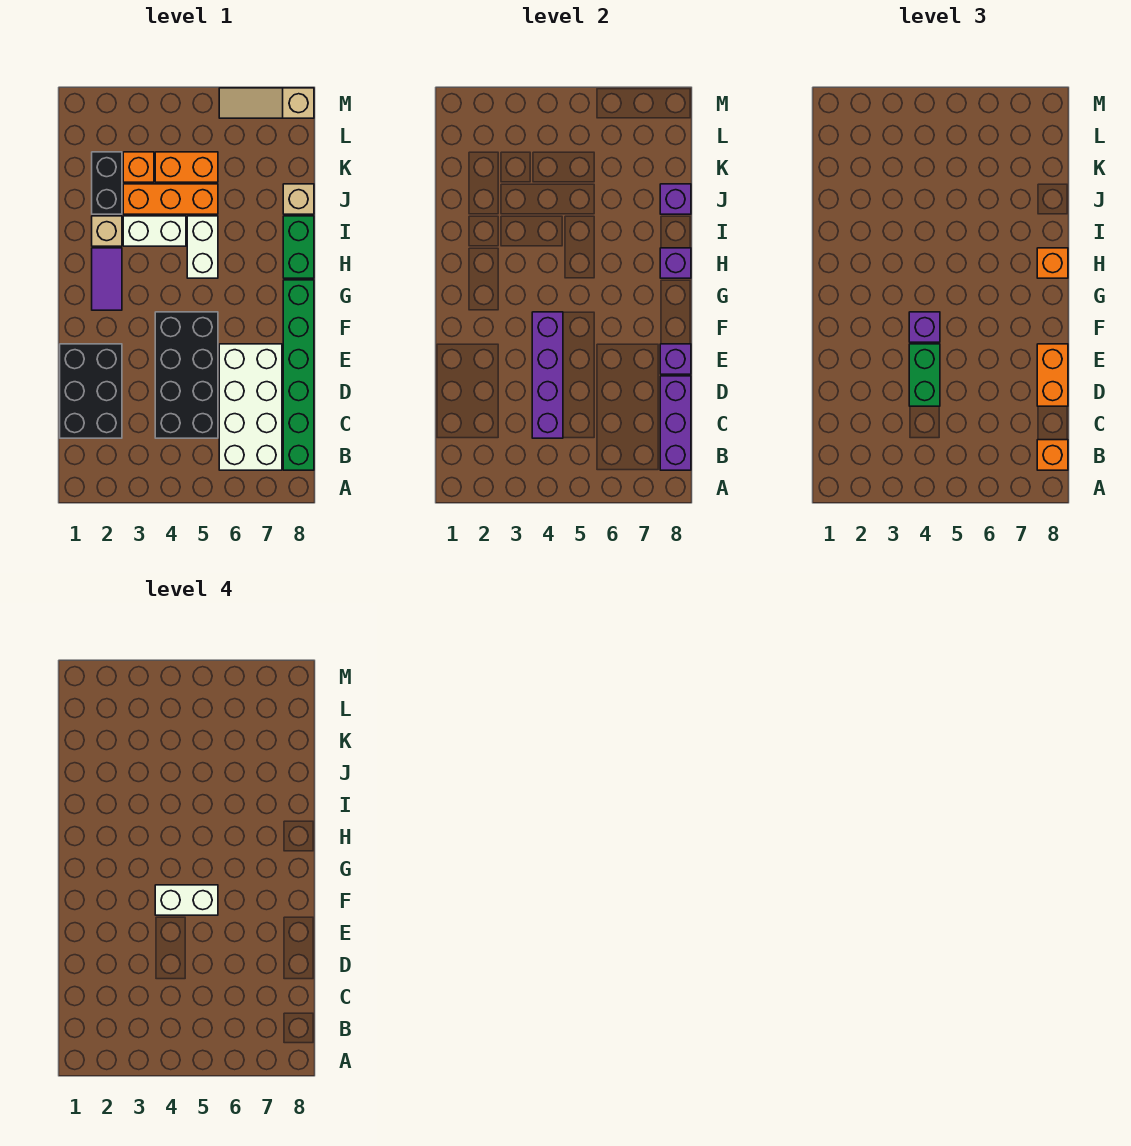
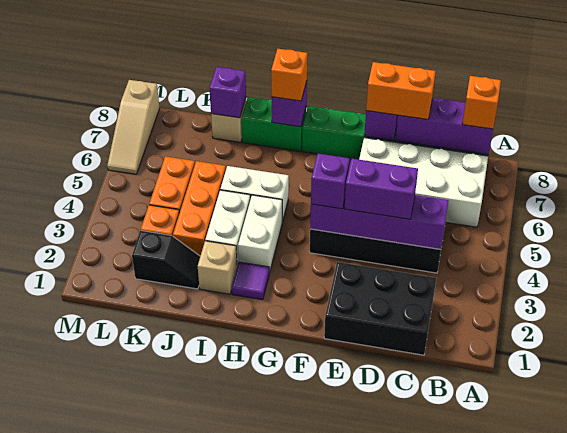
green 1x2 brick [909,344,940,406] -> purple 1x2 brick [344,159,418,219]
white 1x2 brick [155,885,218,915] -> white 1x2 brick moved to [238,195,282,273]
purple 1x2 tile [92,248,122,310] -> purple 1x1 tile [232,262,269,300]
black 1x2 brick [92,152,122,214] -> black 1x2 slope [132,230,200,289]

